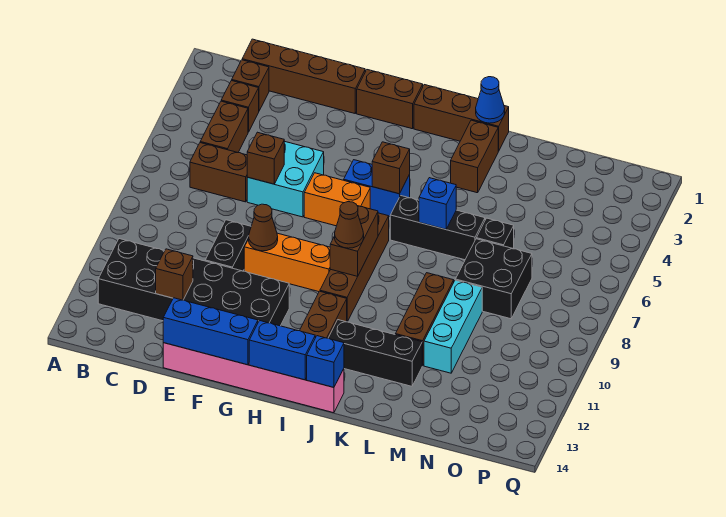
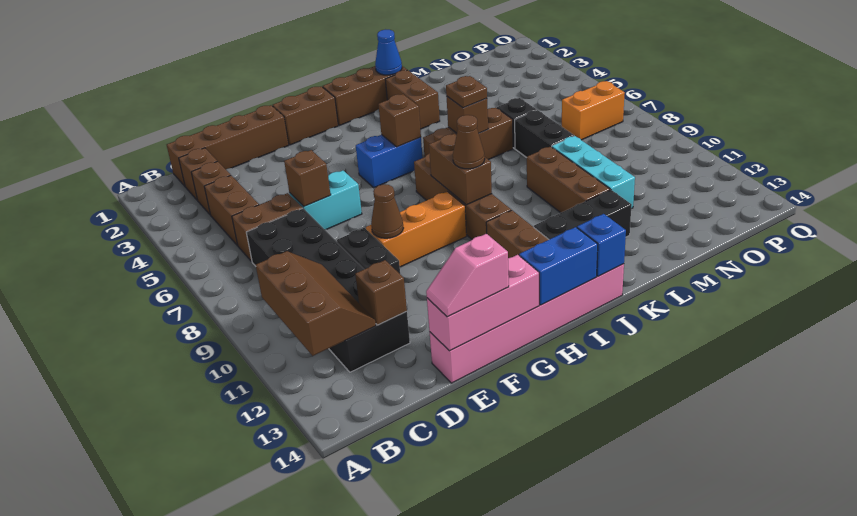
none -> brown 2x3 slope [256,251,376,356]
black 2x6 brick [98,239,289,326] -> black 2x6 brick turned to [246,208,410,372]
cyan 2x2 brick [247,141,324,217] -> cyan 1x2 brick [289,171,362,230]
blue 1x3 brick [163,298,258,365] -> pink 1x3 brick [427,255,539,351]
none -> pink 1x2 slope [426,234,509,317]
orange 1x2 brick [304,173,370,226] -> orange 1x2 brick moved to [562,81,625,140]
black 1x3 brick [390,196,485,260] -> brown 1x3 brick [423,108,513,160]
blue 1x1 brick [419,178,456,229] -> brown 1x1 brick [446,96,488,133]
none -> brown 1x1 plate [446,76,487,108]
black 2x2 brick [455,239,532,319] -> black 1x2 brick [515,110,574,158]

